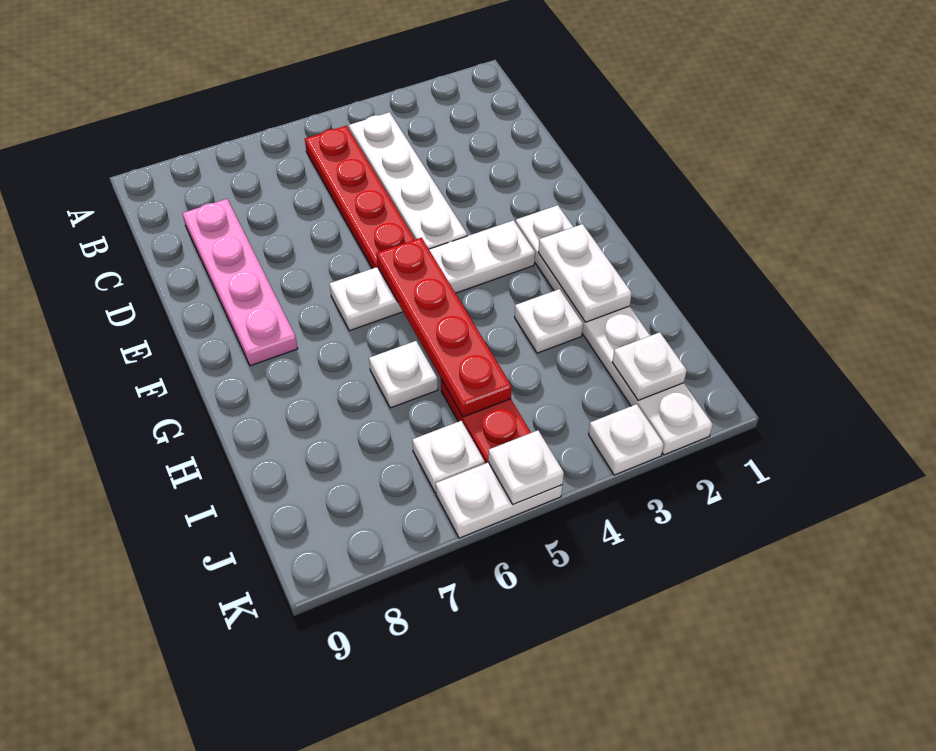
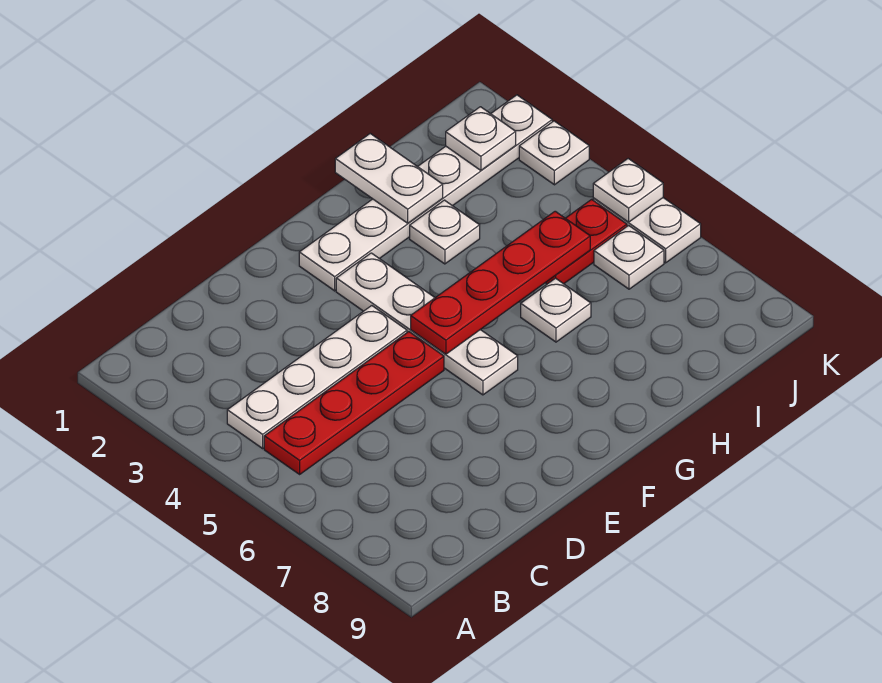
pink 1x4 plate [182,199,298,366] -> none
white 1x2 plate [538,224,632,322] -> white 1x2 plate turned to [335,134,443,223]

